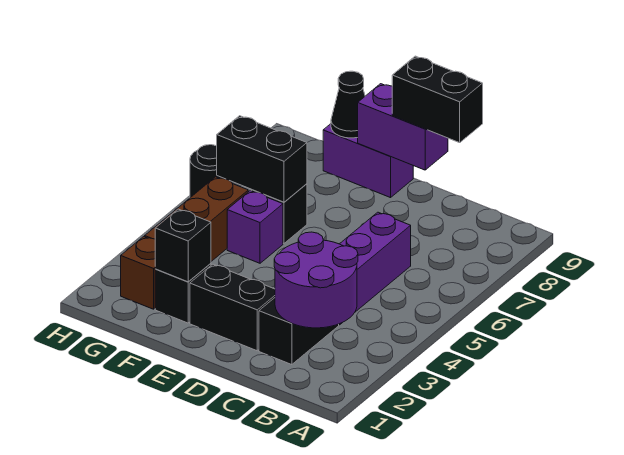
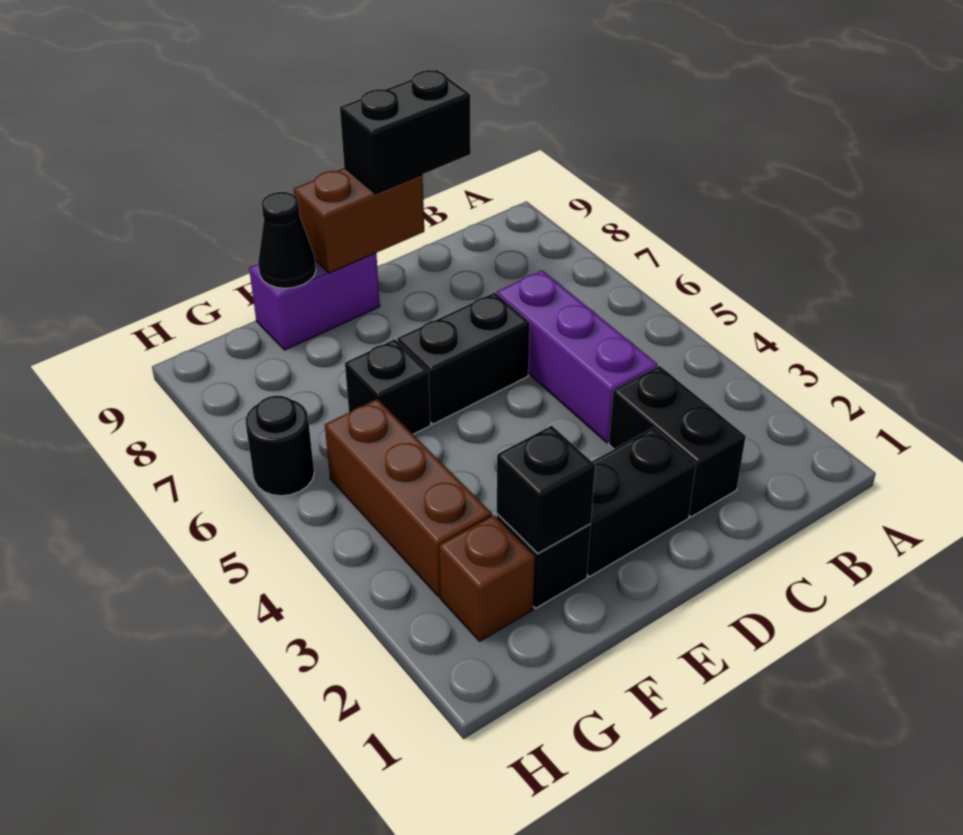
purple 2x2 round brick [274,232,358,328] -> none
purple 1x2 brick [358,84,448,170] -> brown 1x2 brick [294,168,424,273]
purple 1x1 brick [227,191,283,263] -> none
black 1x2 brick [217,116,307,202] -> black 1x2 brick moved to [397,293,530,424]

